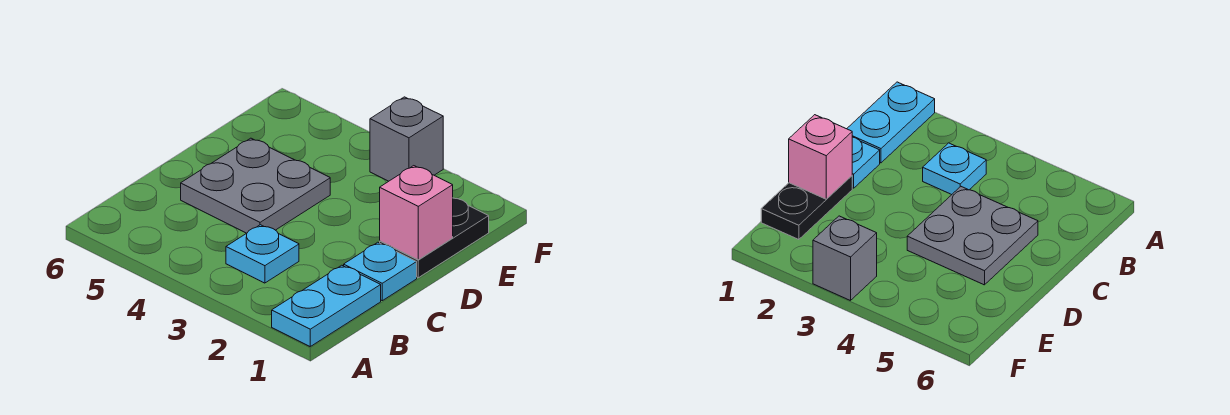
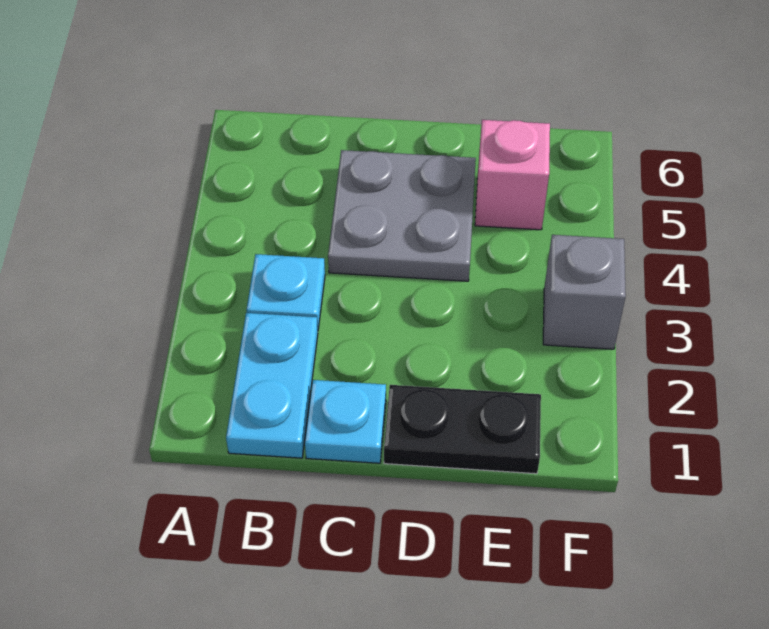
cyan 1x2 plate [272,265,381,346] -> cyan 1x2 plate turned to [226,313,318,458]
pink 1x1 brick [380,166,453,260] -> pink 1x1 brick moved to [475,120,550,230]

